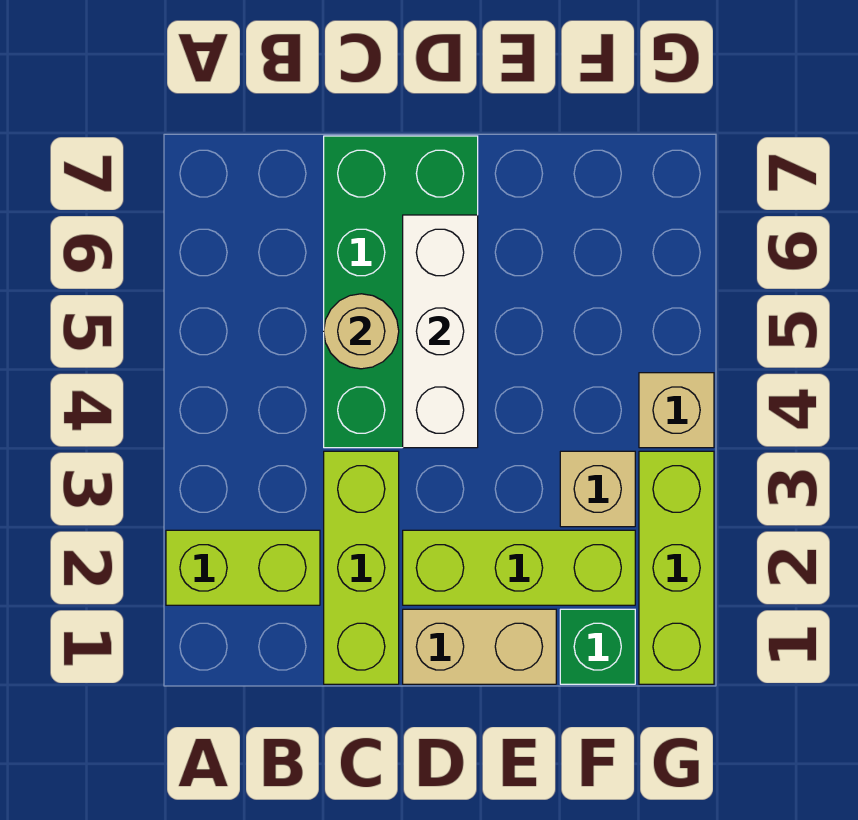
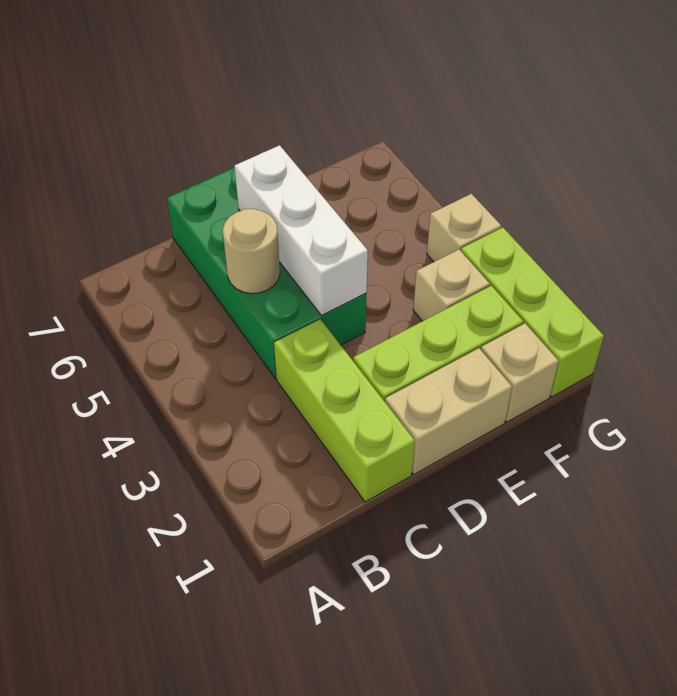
lime 1x2 brick [166,530,320,605] -> none
green 1x1 brick [560,609,635,684] -> tan 1x1 brick [481,323,559,422]

